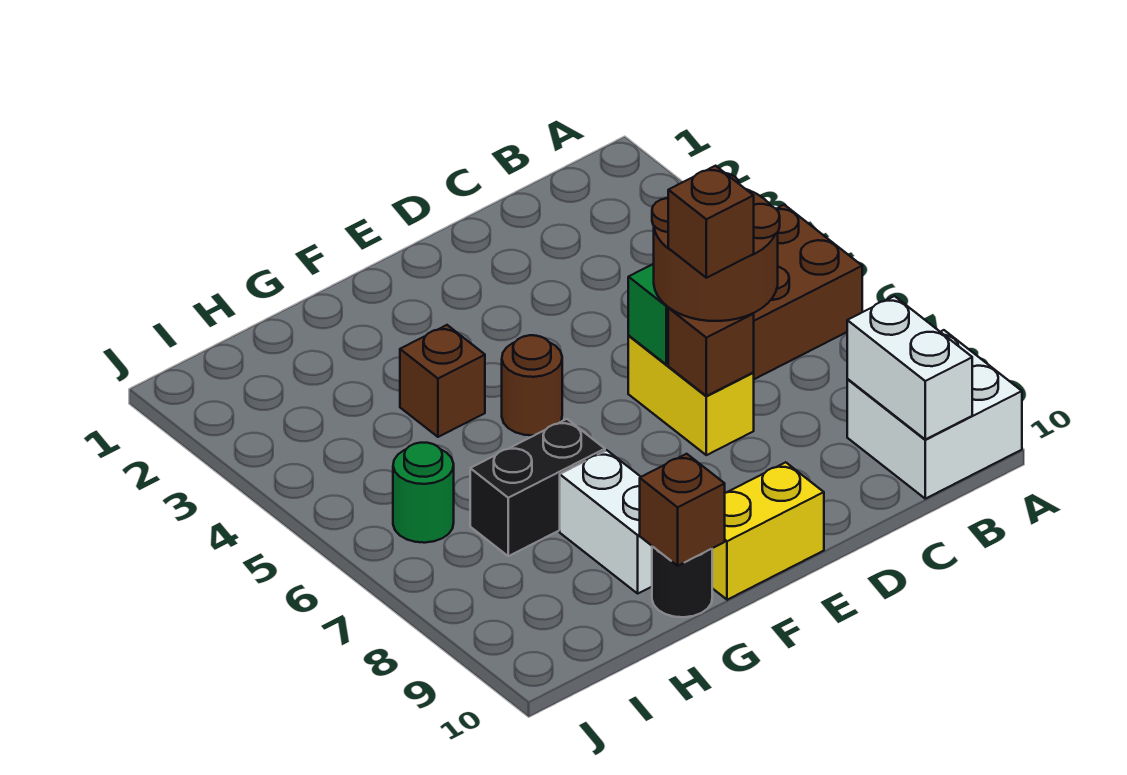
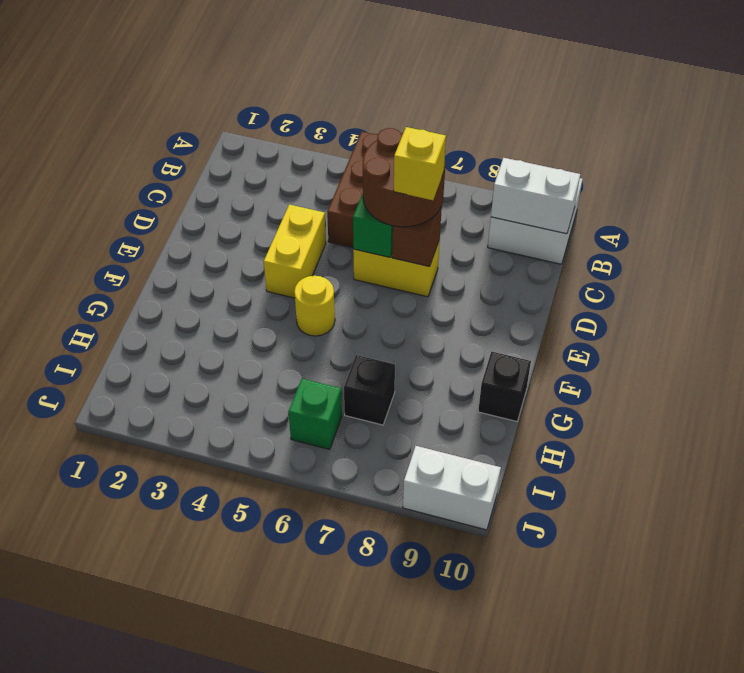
brown 1x1 brick [668,166,754,278] -> yellow 1x1 brick [394,127,446,200]
yellow 1x2 brick [712,462,824,600] -> yellow 1x2 brick moved to [264,205,326,298]
brown 1x1 round brick [502,335,562,435] -> yellow 1x1 round brick [294,276,335,336]
brown 1x1 brick [400,325,485,437] -> none
black 1x2 brick [470,419,605,556] -> black 1x1 brick [344,355,395,425]
white 1x2 brick [560,450,652,593] -> white 1x2 brick moved to [403,446,501,530]
black 1x1 round brick [652,546,712,617] -> black 1x1 brick [478,352,531,421]
brown 1x1 brick [640,454,725,566] -> none
green 1x1 round brick [393,443,454,543] -> green 1x1 brick [288,379,342,449]

